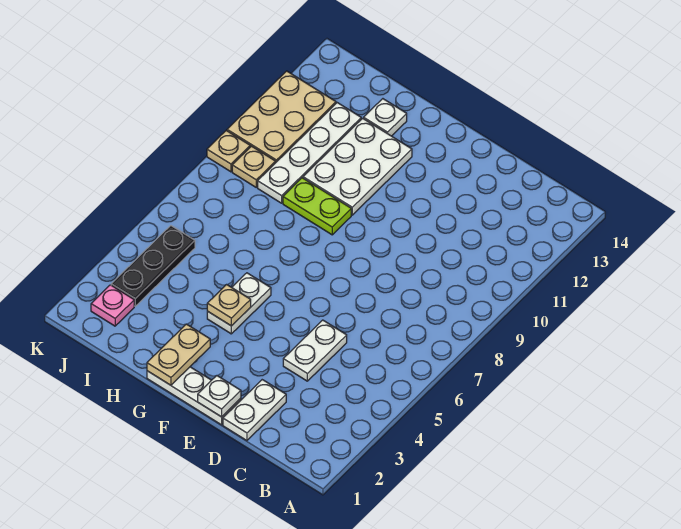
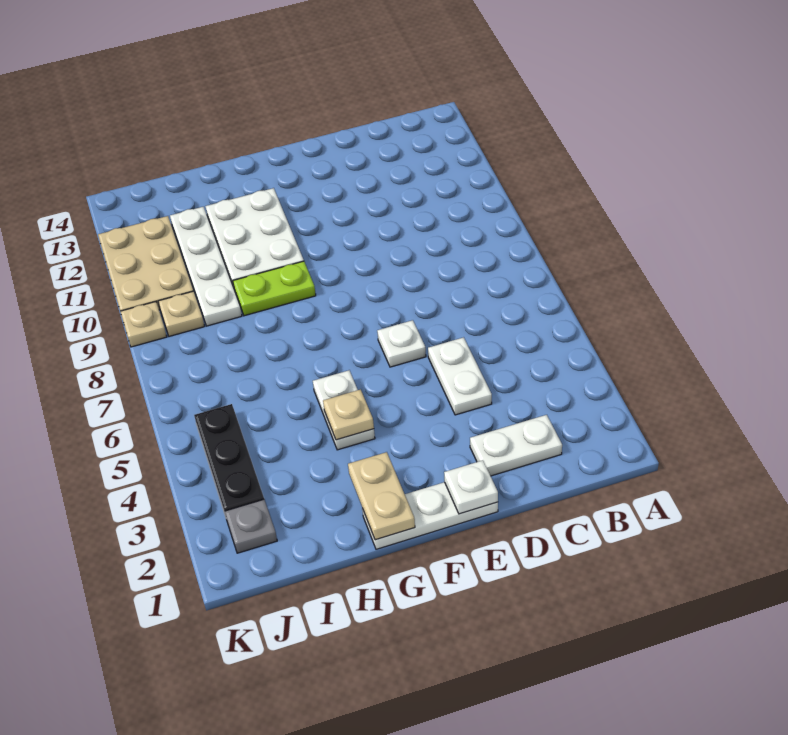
white 1x2 plate [223,380,286,441] -> white 1x2 plate turned to [470,415,562,476]
white 1x1 plate [364,99,407,136] -> white 1x1 plate moved to [377,320,426,367]
pink 1x1 plate [91,285,134,326] -> grey 1x1 plate [225,499,277,553]

